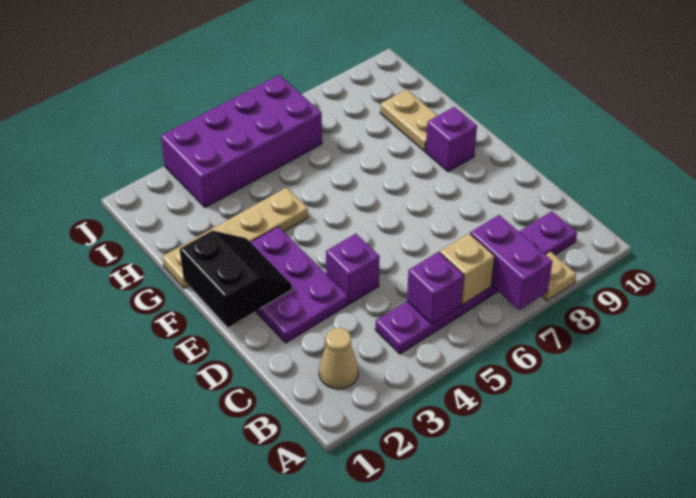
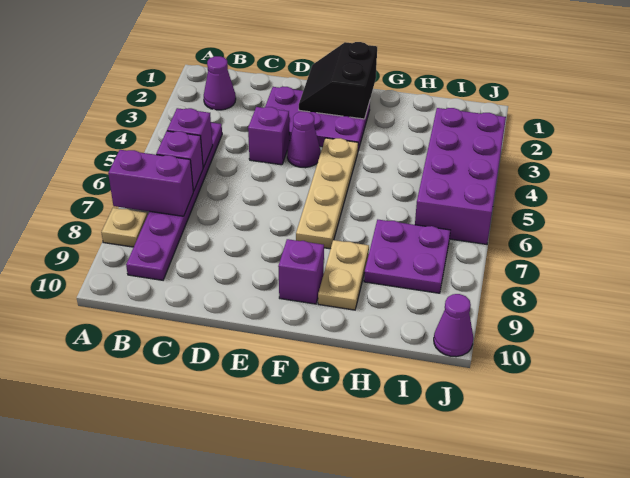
tan 1x1 cone [319,328,358,389] -> purple 1x1 cone [204,56,236,110]
tan 1x1 brick [440,233,495,305] -> purple 1x1 brick [156,131,203,191]
black 2x2 slope [180,231,292,327] -> black 2x2 slope turned to [299,42,377,119]
none -> purple 1x1 cone [287,111,321,168]
tan 1x4 plate [162,188,308,288] -> tan 1x4 plate moved to [296,138,358,249]
tan 1x2 plate [380,90,438,151] -> tan 1x2 plate turned to [318,240,369,310]
none -> purple 2x2 plate [364,220,450,293]
none -> purple 1x1 cone [434,294,473,357]

